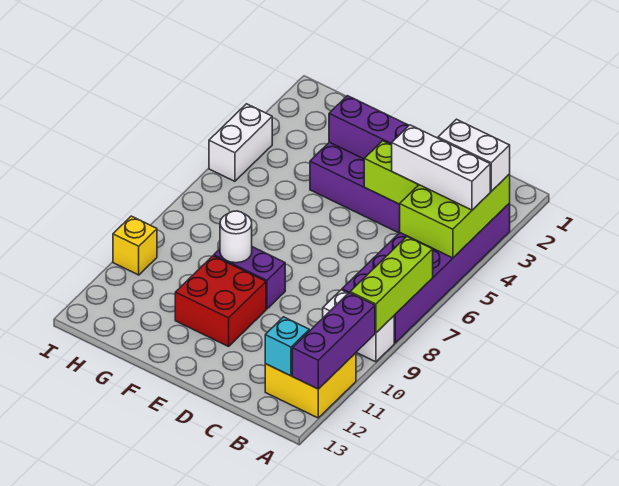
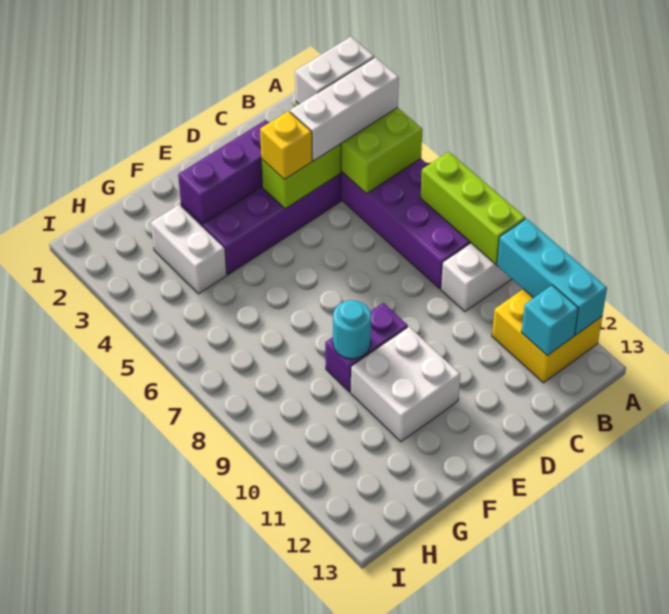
purple 1x3 brick [292,293,375,389] -> cyan 1x3 brick [497,219,607,335]
red 2x2 brick [175,256,266,346] -> white 2x2 brick [351,327,460,442]
white 1x1 round brick [220,211,252,263] -> cyan 1x1 round brick [333,300,371,359]
white 1x2 brick [209,104,272,181] -> white 1x2 brick moved to [151,204,227,294]
yellow 1x1 brick [113,216,157,275] -> yellow 1x1 brick moved to [260,111,312,179]

